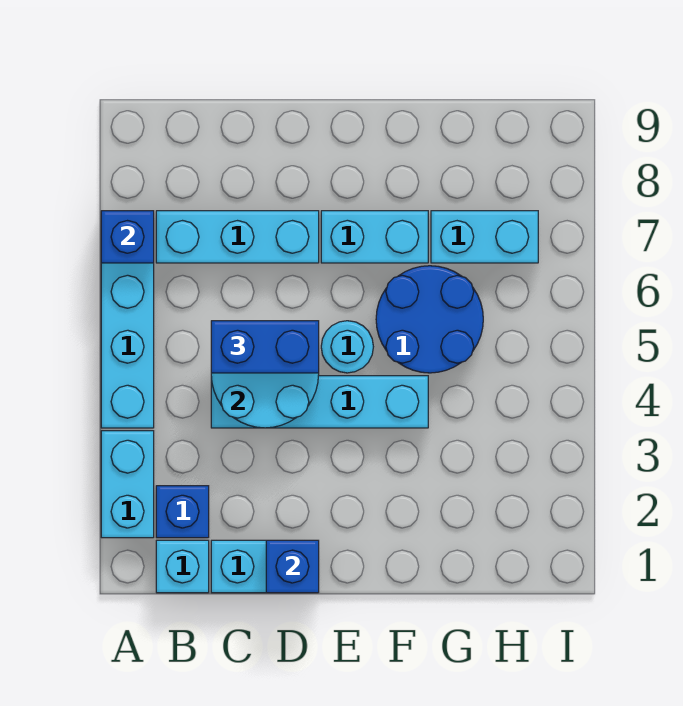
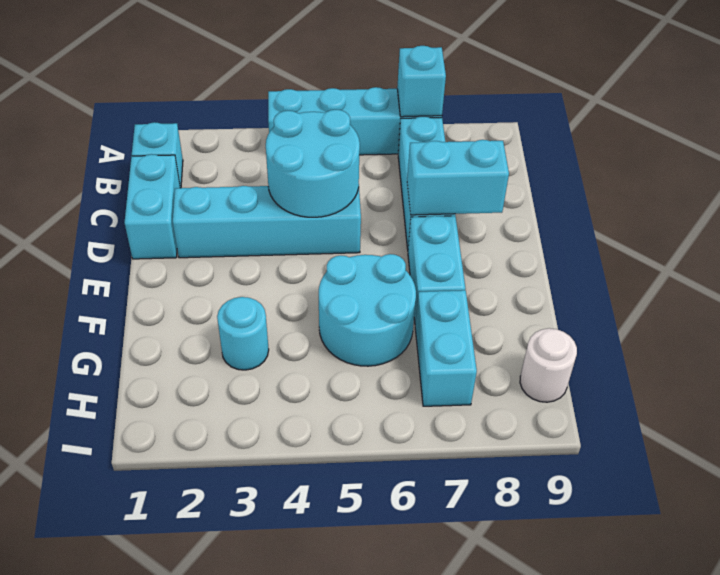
cyan 1x2 brick [101,431,154,538] -> cyan 1x2 brick moved to [407,140,509,215]
blue 1x1 brick [101,211,154,263] -> cyan 1x1 brick [397,46,446,117]
blue 1x1 brick [156,486,209,538] -> none
cyan 1x4 brick [211,376,428,428] -> cyan 1x4 brick turned to [173,186,361,258]
blue 1x2 brick [211,321,319,373] -> none
blue 1x1 brick [266,540,319,593] -> none
cyan 1x1 round brick [321,321,373,373] -> cyan 1x1 round brick moved to [217,297,269,370]
blue 2x2 round brick [376,266,483,373] -> cyan 2x2 round brick [319,254,416,366]
none -> white 1x1 round brick [520,328,577,402]

